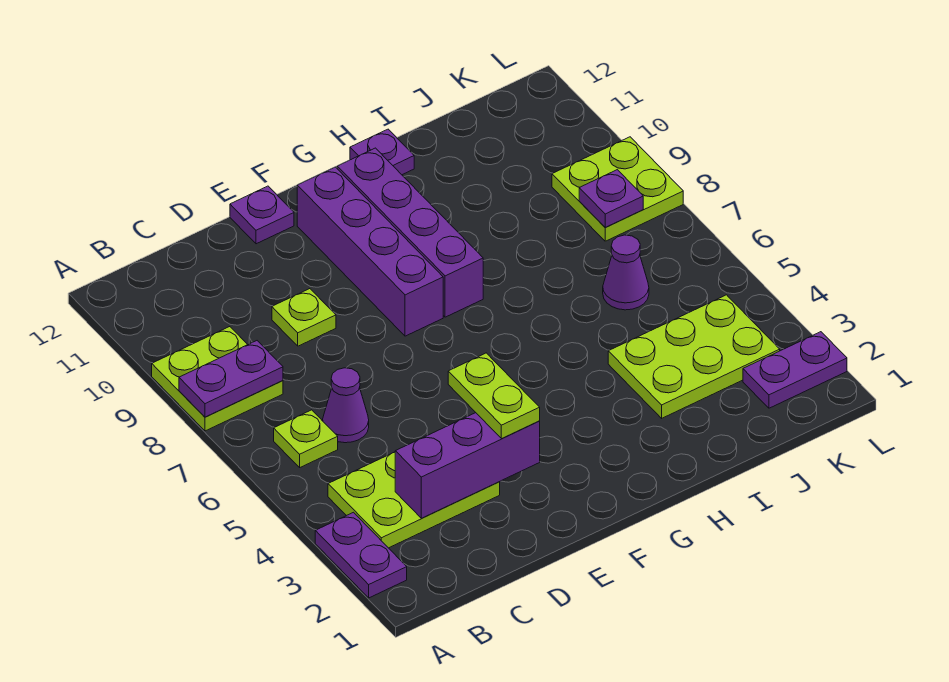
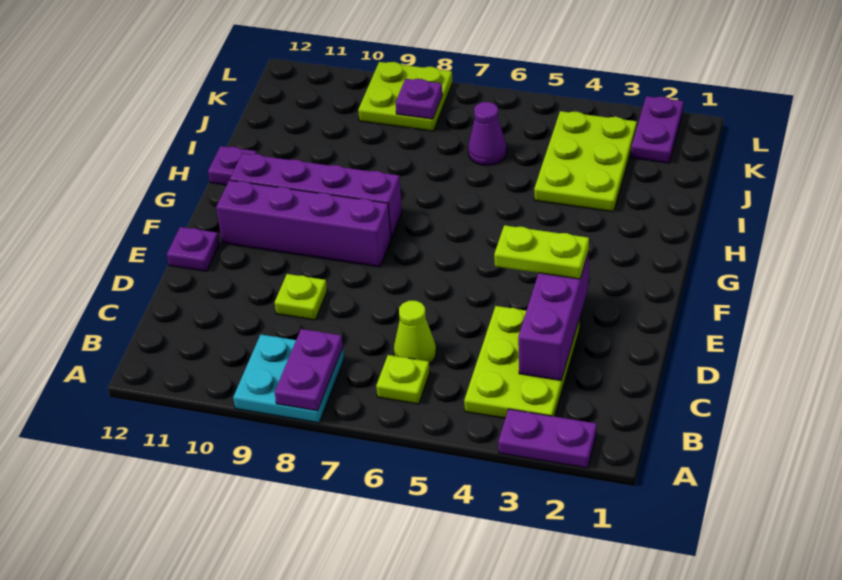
lime 2x2 plate [152,327,283,431] -> cyan 2x2 plate [233,335,344,423]
purple 1x1 cone [323,368,369,443] -> lime 1x1 cone [394,301,436,364]

